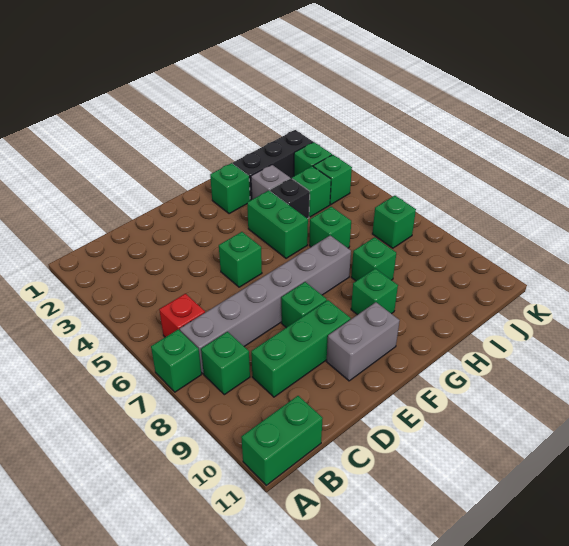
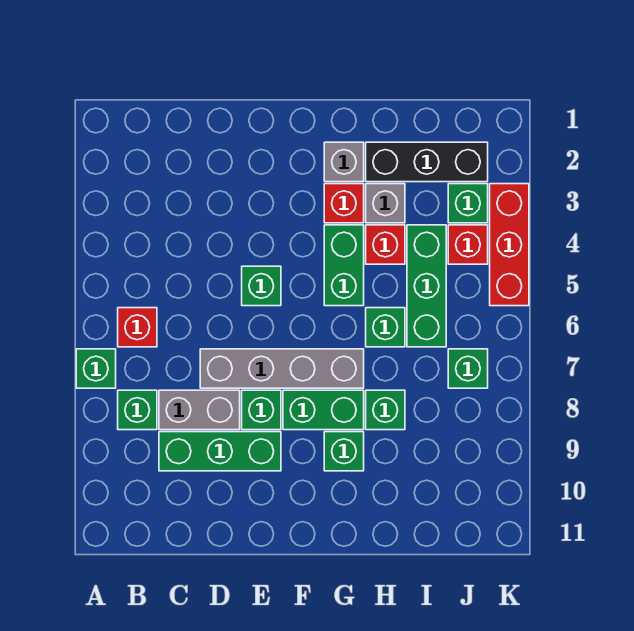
green 1x2 brick [241,396,323,485] -> green 1x2 brick moved to [283,390,364,430]
grey 1x6 brick [180,236,351,374] -> grey 1x4 brick [200,349,364,388]
grey 1x2 brick [326,302,400,381] -> grey 1x2 brick moved to [159,390,240,430]
green 1x1 brick [210,163,250,214] -> grey 1x1 brick [324,142,364,182]
none -> red 1x1 brick [324,184,364,223]
black 1x1 brick [270,178,310,219] -> red 1x1 brick [366,225,405,264]
green 1x1 brick [292,166,331,217] -> green 1x3 brick [407,225,446,347]
green 1x1 brick [313,155,352,205] -> red 1x1 brick [448,225,488,264]
none -> red 1x3 brick [490,184,529,306]

